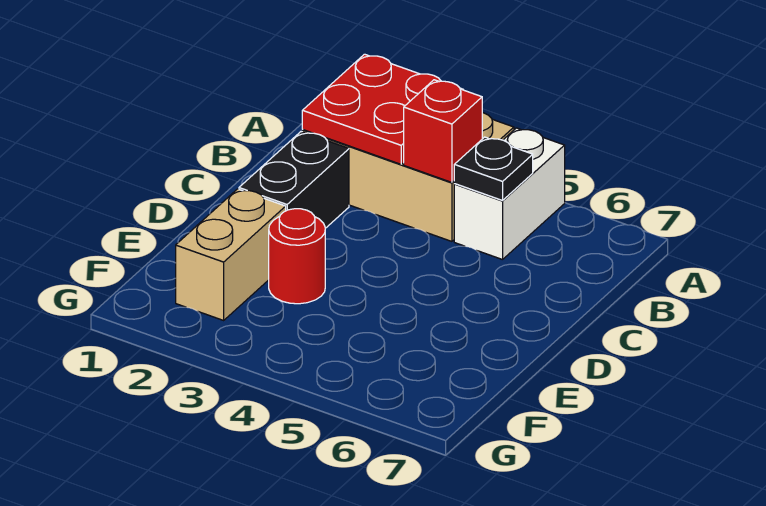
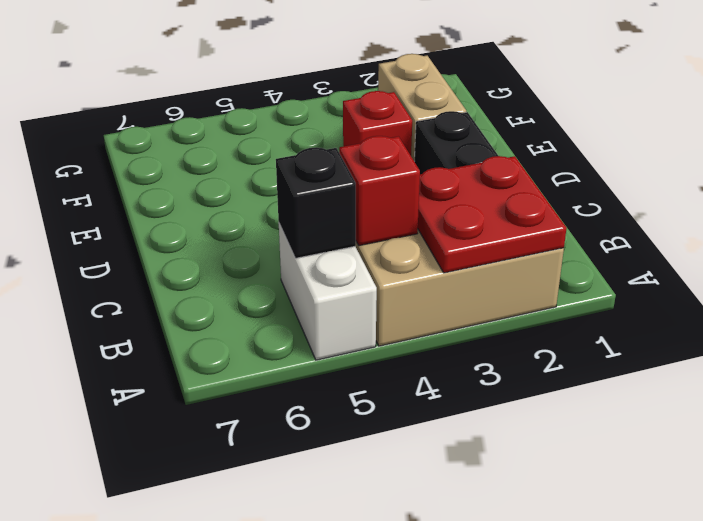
black 1x1 plate [454,137,533,200] -> black 1x1 brick [276,147,356,258]
red 1x1 round brick [269,209,325,304] -> red 1x1 brick [343,91,412,155]

